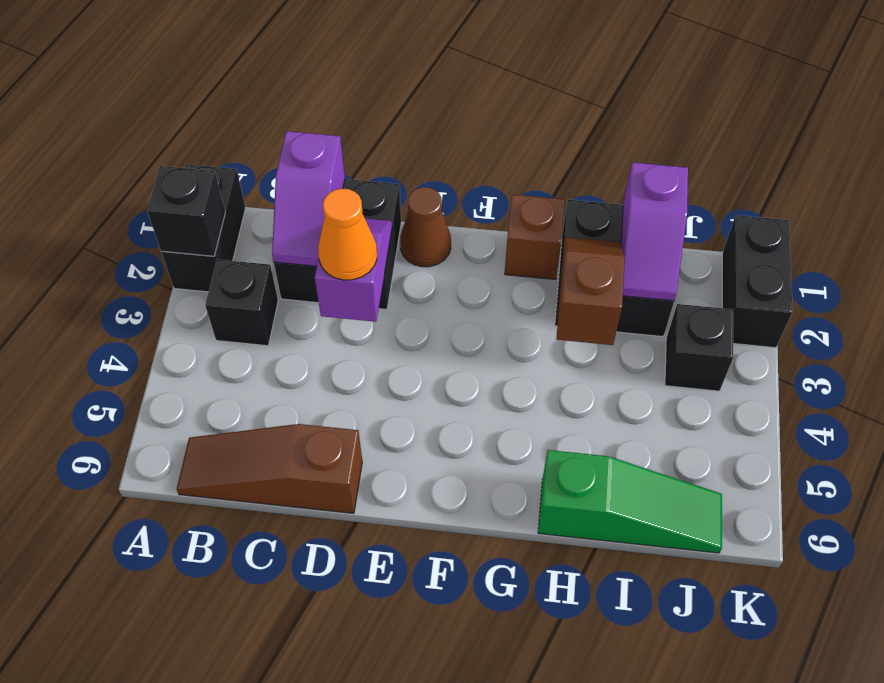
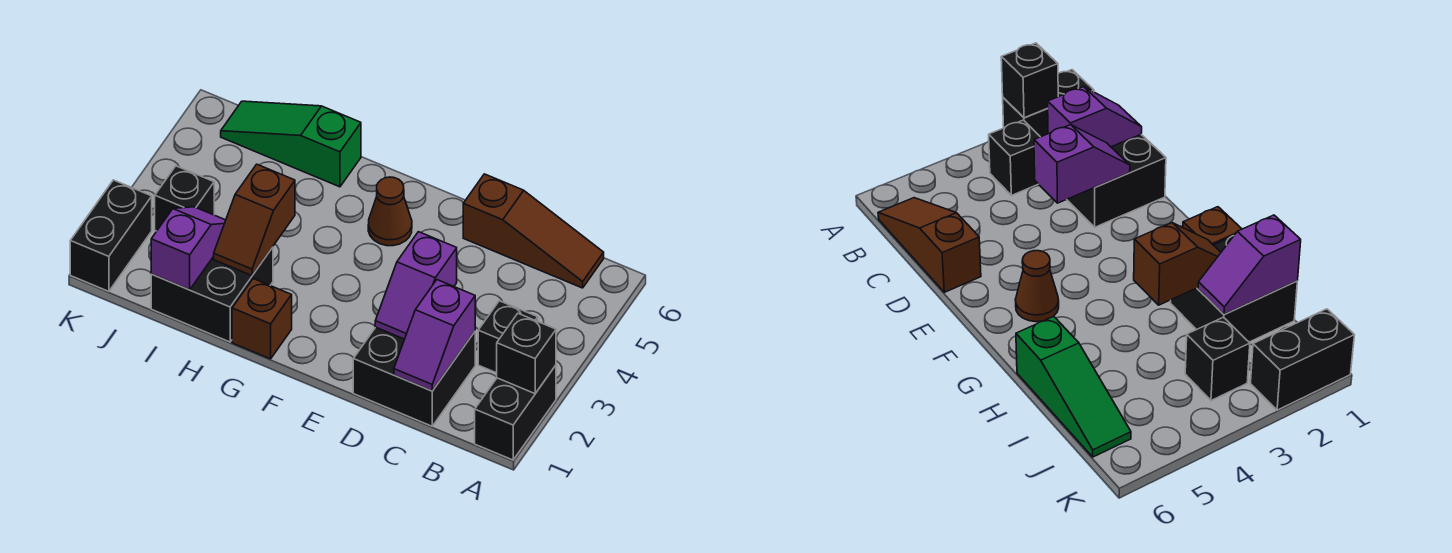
purple 1x2 slope [272,131,345,267] -> purple 1x2 slope turned to [394,280,475,391]
orange 1x1 cone [318,188,377,280] -> none
brown 1x1 cone [400,187,451,267] -> brown 1x1 cone moved to [368,177,412,246]

